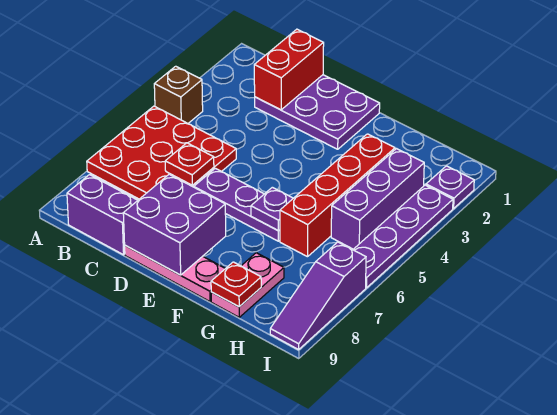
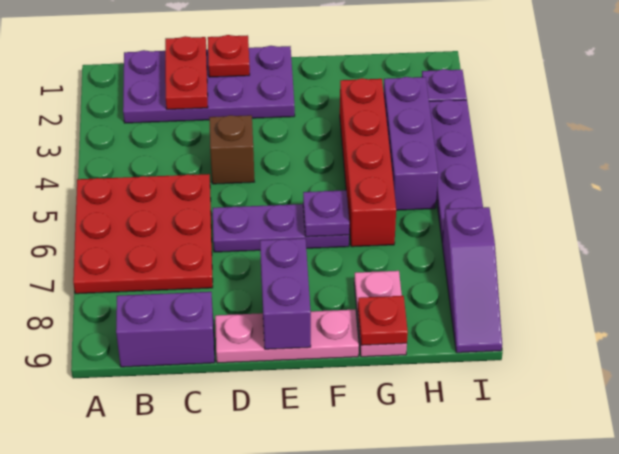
brown 1x1 brick [154,66,203,124] -> brown 1x1 brick moved to [209,115,254,184]
purple 2x3 plate [255,75,380,149] -> purple 2x4 plate [123,46,295,123]
red 1x2 brick [254,29,324,110] -> red 1x2 plate [165,36,208,109]
red 1x1 plate [165,143,214,185] -> red 1x1 plate moved to [208,35,250,77]
purple 2x2 brick [123,174,226,275] -> purple 1x2 brick [260,238,311,349]

